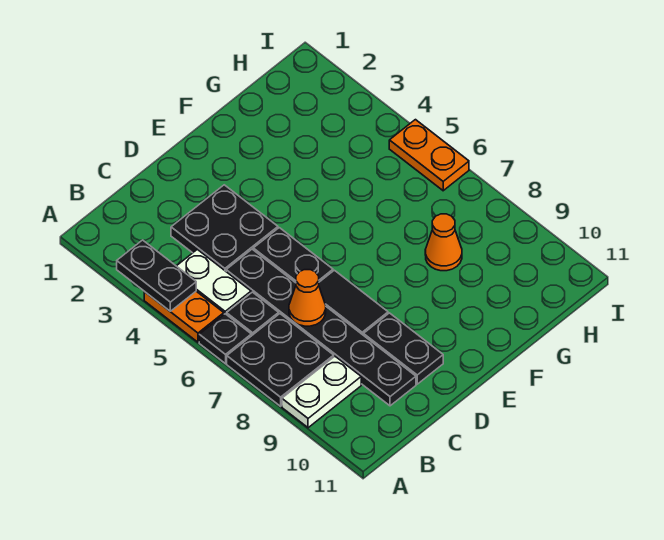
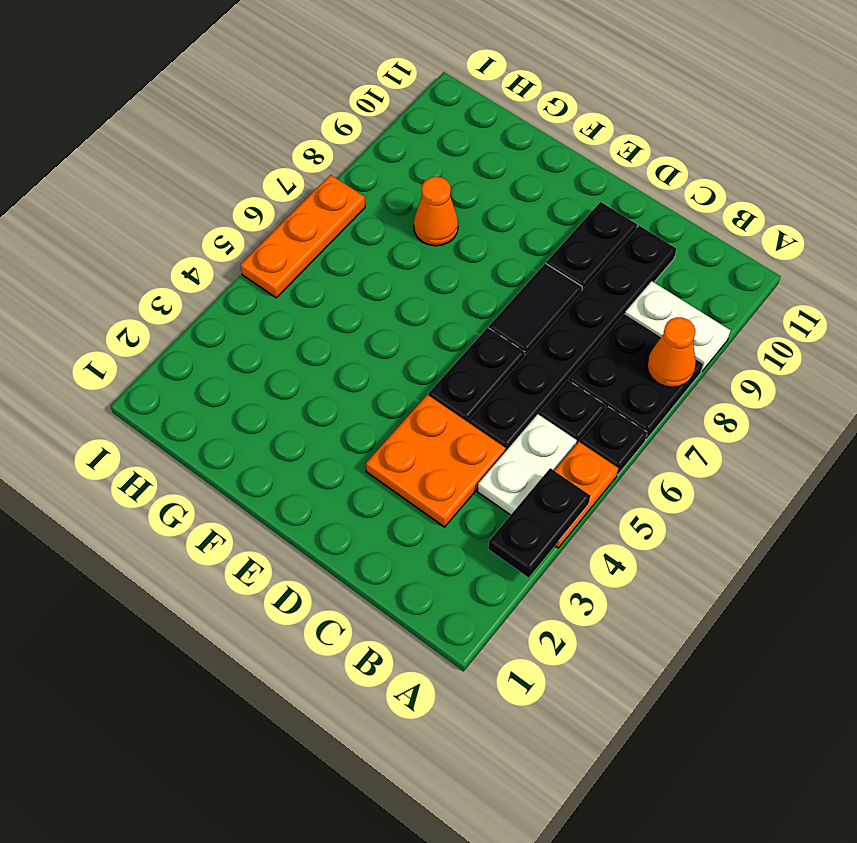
black 2x2 plate [171,185,278,271] -> orange 2x2 plate [366,395,506,527]
orange 1x1 cone [289,270,326,326] -> orange 1x1 cone moved to [647,317,696,387]
orange 1x2 plate [389,120,469,191] -> orange 1x3 plate [240,175,365,298]

